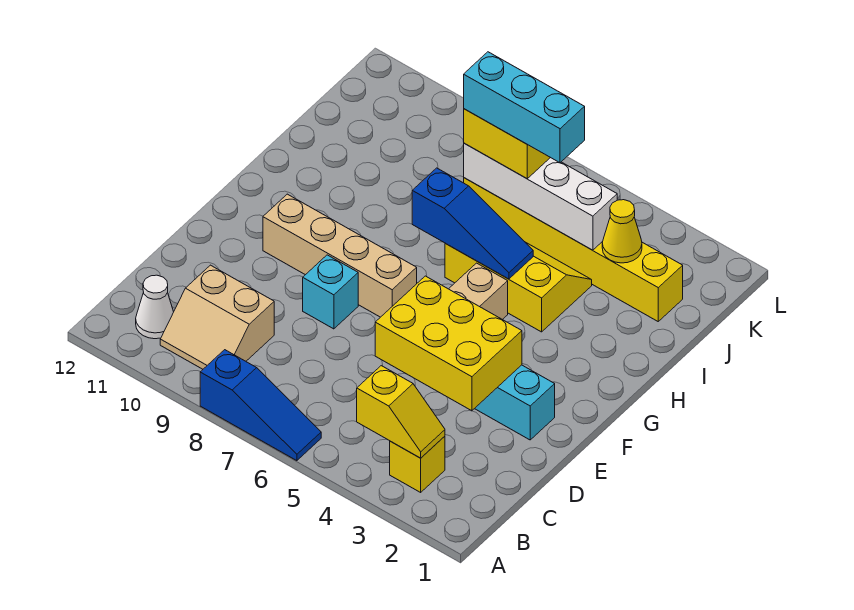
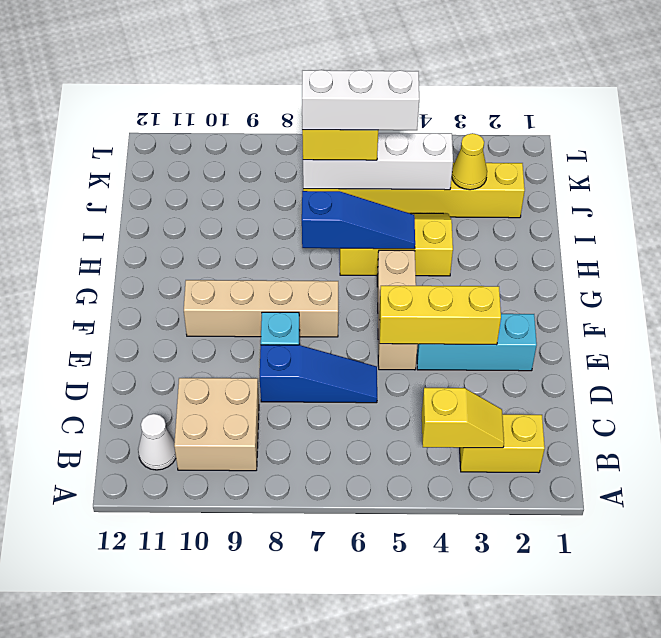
blue 1x3 slope [200,350,321,461] -> blue 1x3 slope moved to [260,345,377,403]
yellow 1x1 brick [390,436,445,492] -> yellow 1x2 brick [460,414,545,473]
tan 2x2 slope [160,265,274,369] -> tan 2x2 brick [174,378,259,471]
yellow 2x3 brick [375,276,522,411] -> yellow 1x3 brick [379,286,501,345]
cyan 1x3 brick [464,52,585,163] -> white 1x3 brick [302,70,419,130]

